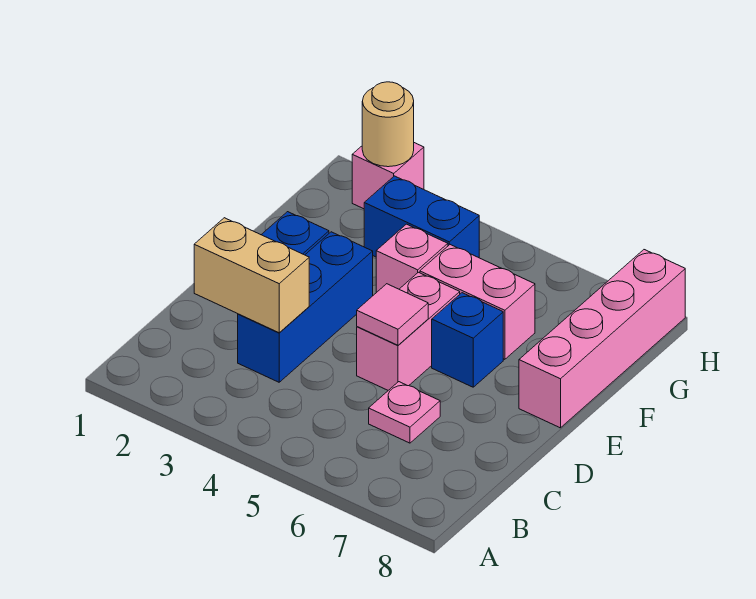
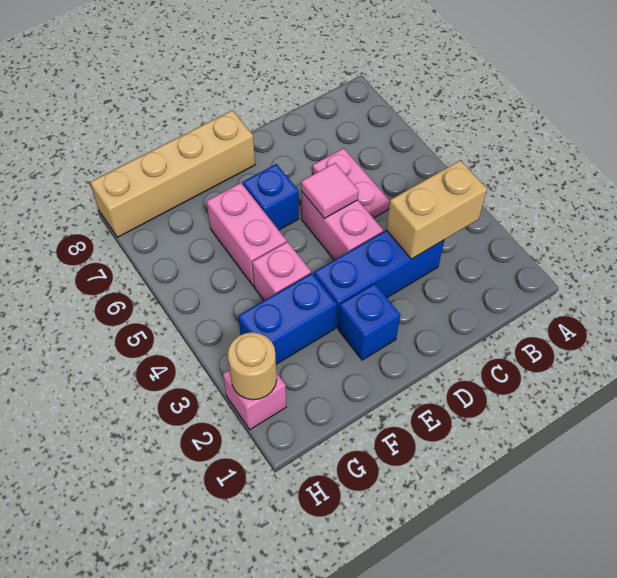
tan 1x2 brick [194,218,309,333] -> tan 1x2 brick turned to [386,160,487,259]
pink 1x1 plate [369,382,440,443] -> pink 1x2 plate [312,148,390,218]
pink 1x2 brick [357,272,460,390] -> pink 1x2 brick turned to [301,191,383,260]
pink 1x4 brick [519,250,685,428] -> tan 1x4 brick [90,110,255,237]
blue 1x2 brick [364,176,479,258] -> blue 1x2 brick turned to [238,273,337,364]

